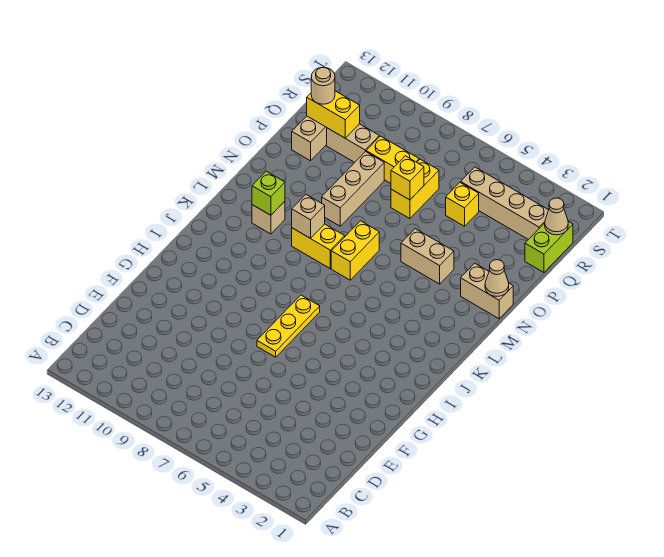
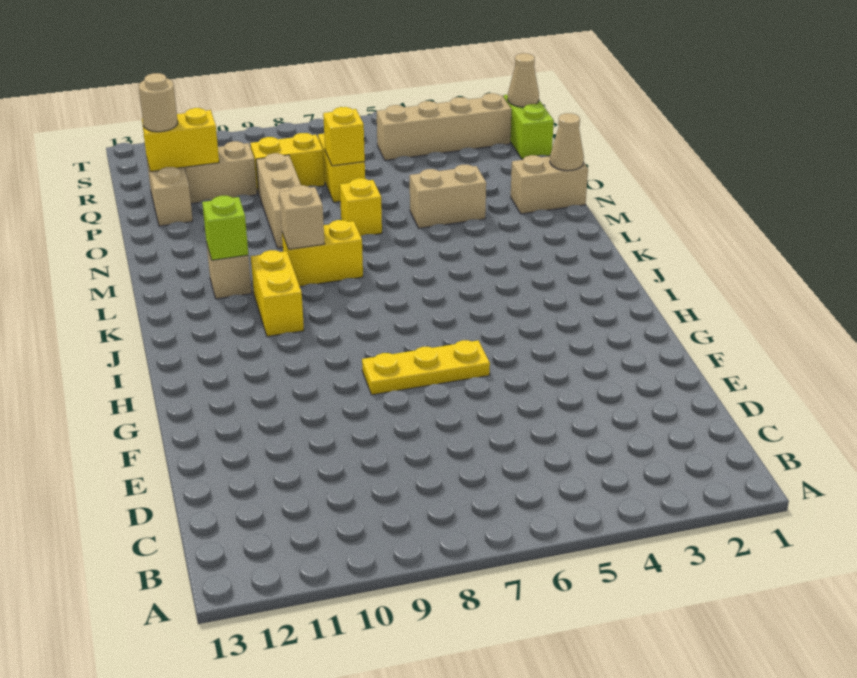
yellow 1x3 plate [257,295,320,357] -> yellow 1x3 plate turned to [362,340,490,395]
yellow 1x2 brick [331,221,379,280] -> yellow 1x2 brick moved to [251,250,304,336]
yellow 1x1 brick [446,182,479,226] -> yellow 1x1 brick moved to [340,178,382,236]

